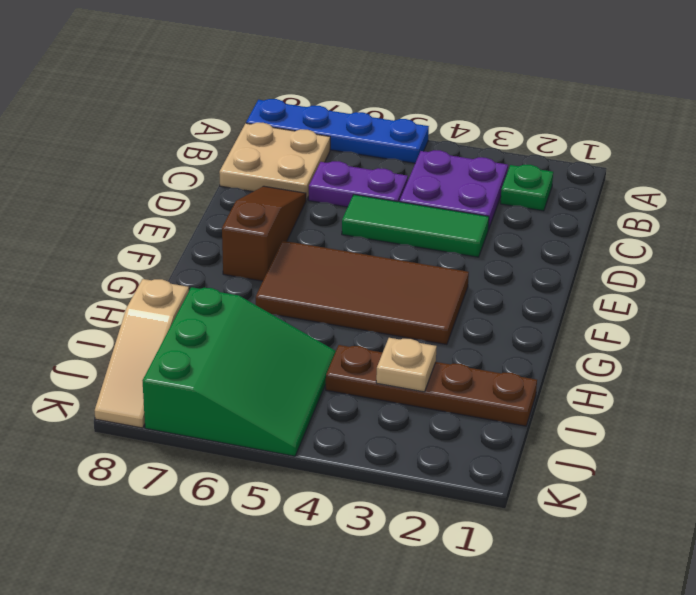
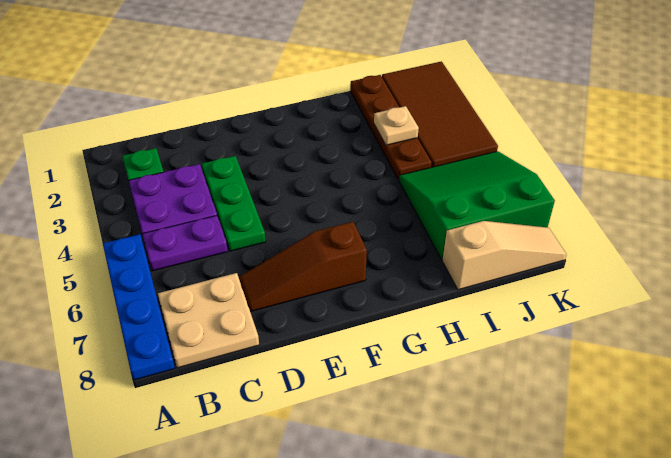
purple 1x2 plate [309,161,408,207] -> purple 1x2 plate turned to [142,216,228,271]
green 1x3 tile [342,195,489,257] -> green 1x3 plate [202,156,266,251]
brown 2x4 tile [256,241,469,345] -> brown 2x4 tile moved to [382,62,498,168]

